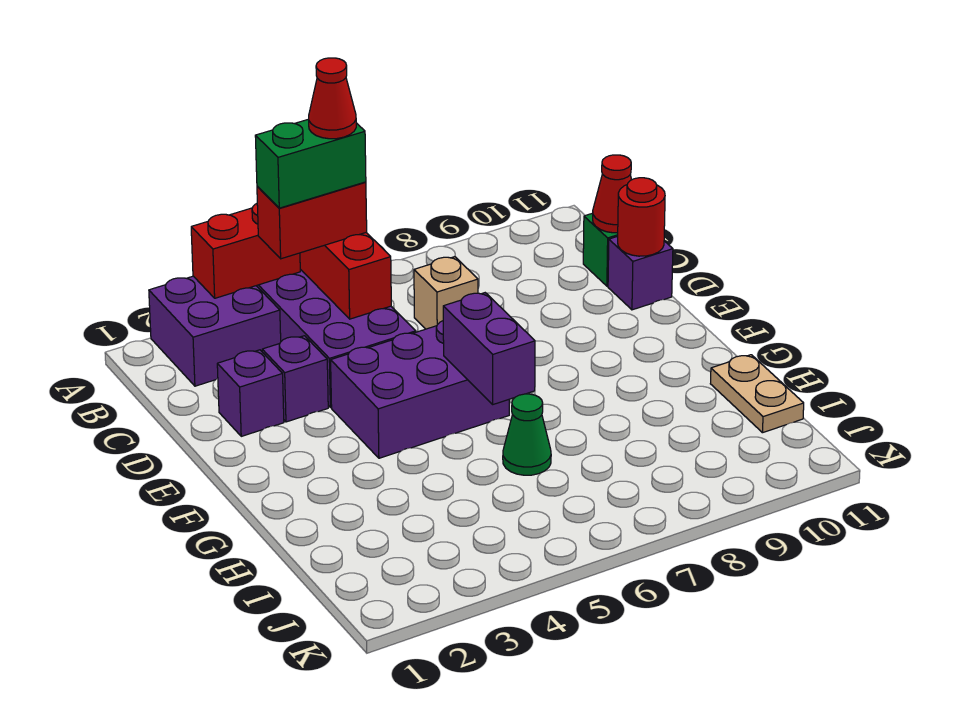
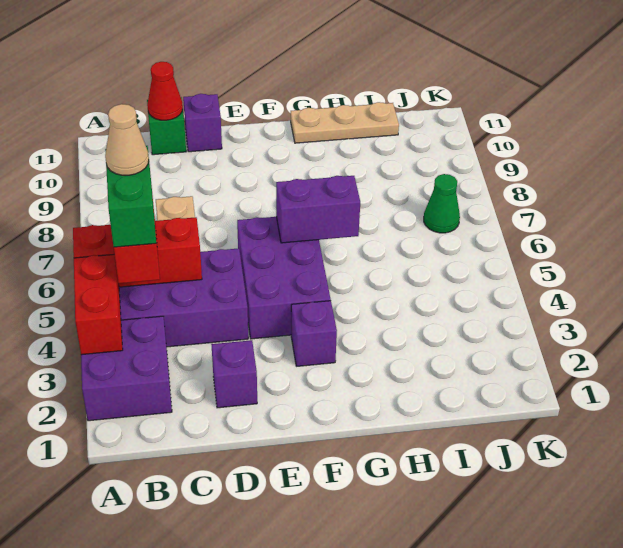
red 1x1 cone [309,58,356,139] -> tan 1x1 cone [105,104,149,175]
purple 1x1 brick [262,336,328,422] -> purple 1x1 brick moved to [291,301,337,366]
red 1x1 round brick [618,178,665,256] -> none
green 1x1 cone [503,394,551,475] -> green 1x1 cone moved to [424,174,460,233]
tan 1x2 plate [710,355,804,433] -> tan 1x3 plate [291,102,399,143]

